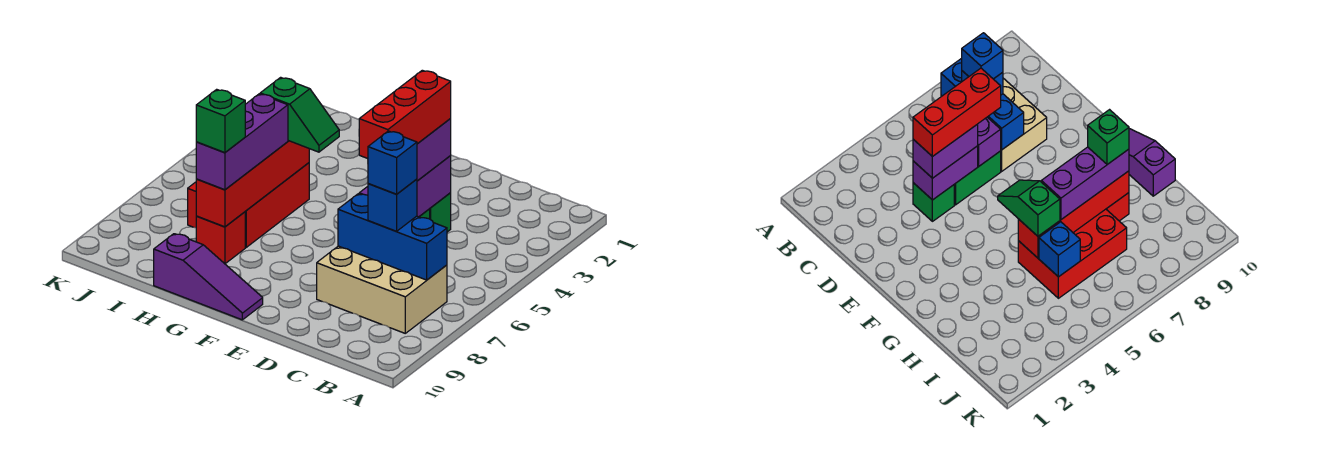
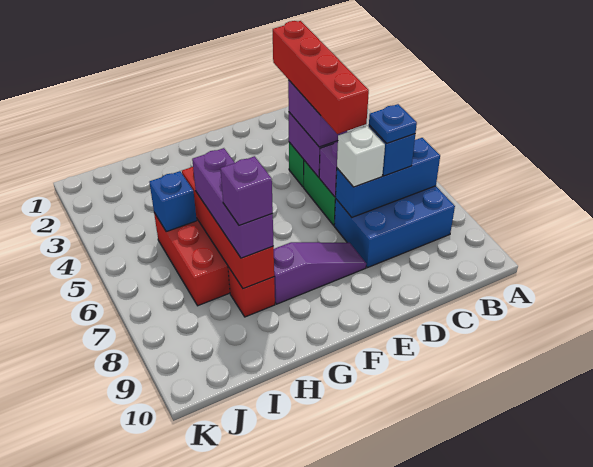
tan 2x3 brick [317,246,447,333] -> blue 2x3 brick [334,186,455,268]
blue 1x1 brick [368,131,417,194] -> blue 1x1 plate [369,104,417,143]
red 1x3 brick [359,70,451,159] -> red 1x4 brick [273,21,369,134]
none -> white 1x1 brick [337,126,385,187]
purple 1x3 slope [154,234,263,320] -> purple 1x3 slope moved to [274,242,366,304]
green 1x2 slope [260,77,339,152] -> none
green 1x1 brick [196,89,245,153] -> purple 1x1 brick [220,156,273,226]

